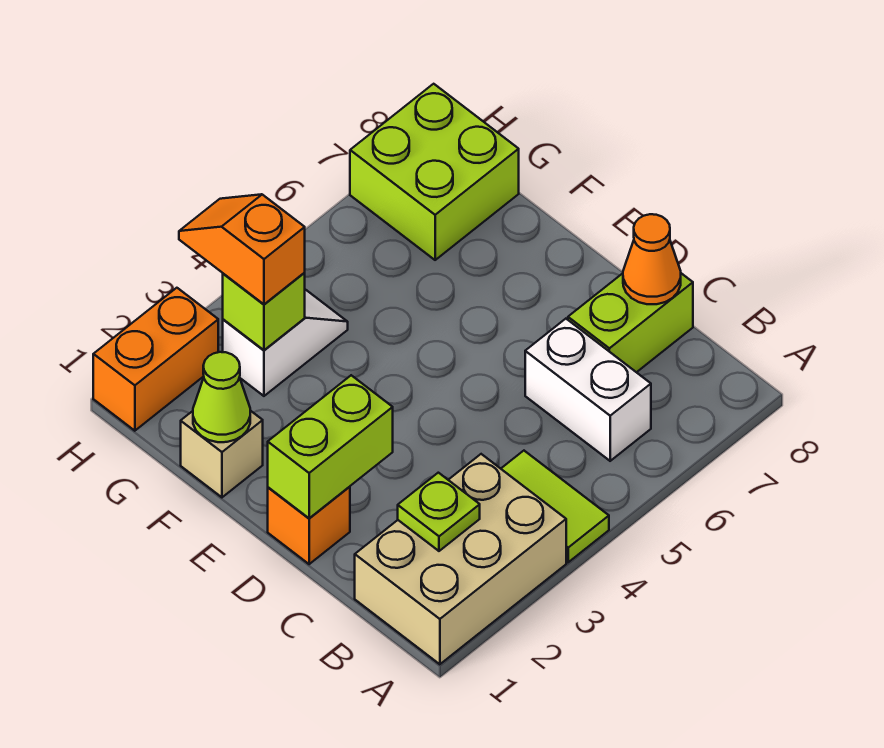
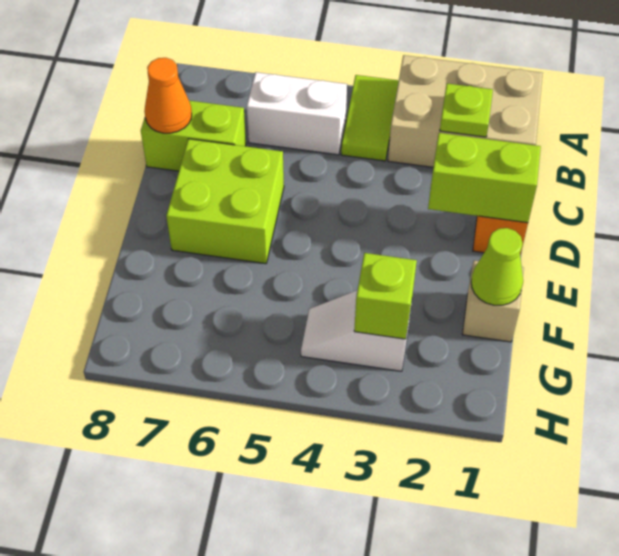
white 1x2 brick [525,319,651,461] -> white 1x2 brick turned to [247,72,347,155]
orange 1x2 slope [179,194,305,304] -> none
lime 2x2 brick [350,84,519,260] -> lime 2x2 brick moved to [166,139,284,264]
orange 1x2 brick [93,288,218,431] -> none

